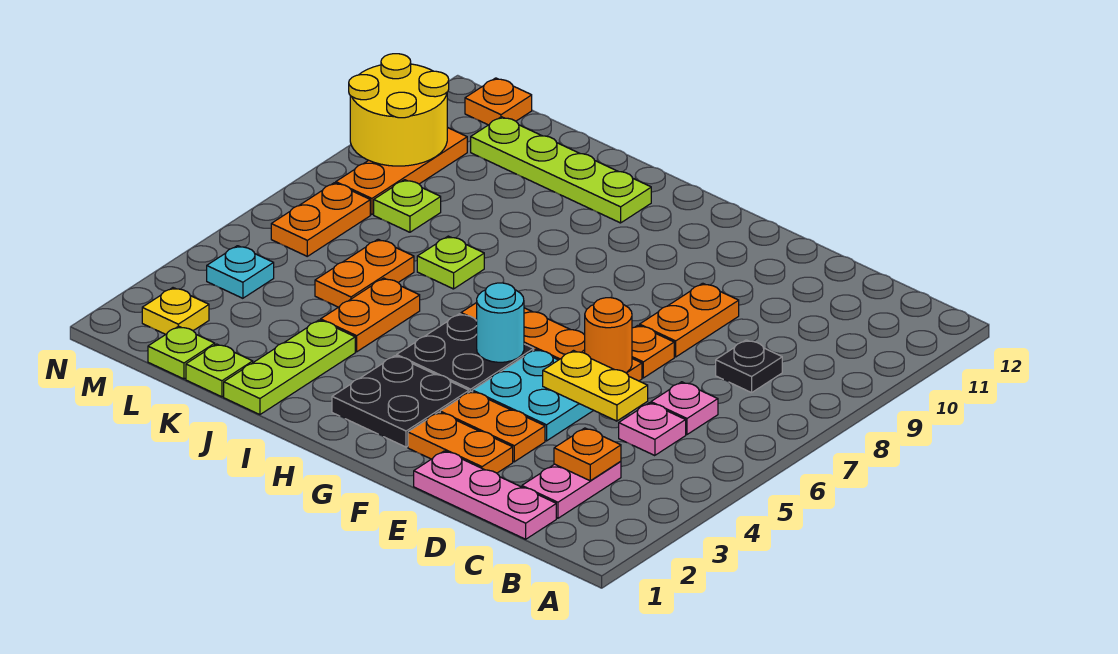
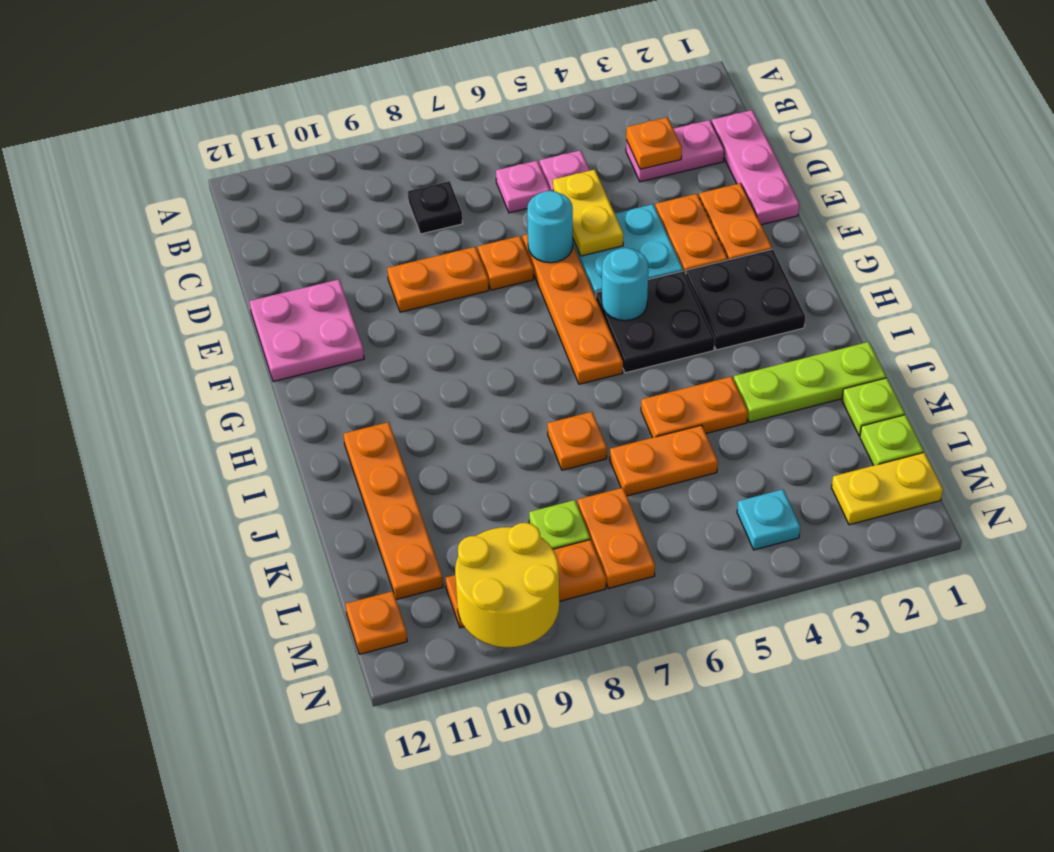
orange 1x1 round brick [585,298,632,373] -> cyan 1x1 round brick [527,191,573,263]
none -> pink 2x2 plate [249,280,364,382]
lime 1x4 plate [471,117,651,223] -> orange 1x4 plate [344,422,443,600]
lime 1x1 plate [417,236,484,289] -> orange 1x1 plate [547,412,607,470]
yellow 1x1 plate [142,288,209,334] -> yellow 1x2 plate [832,453,943,525]
orange 1x2 plate [271,183,370,256] -> orange 1x2 plate turned to [578,488,655,589]

